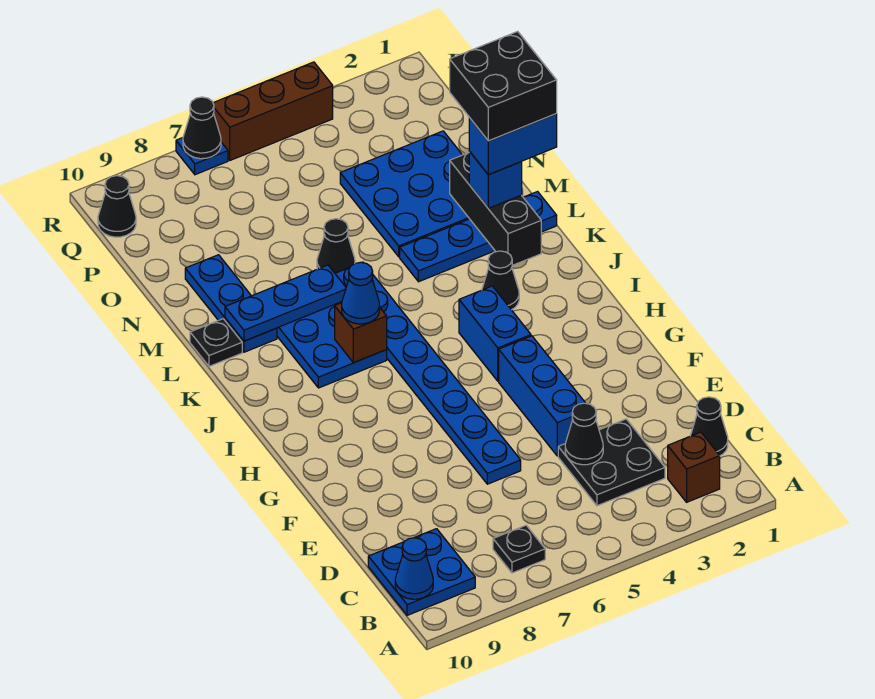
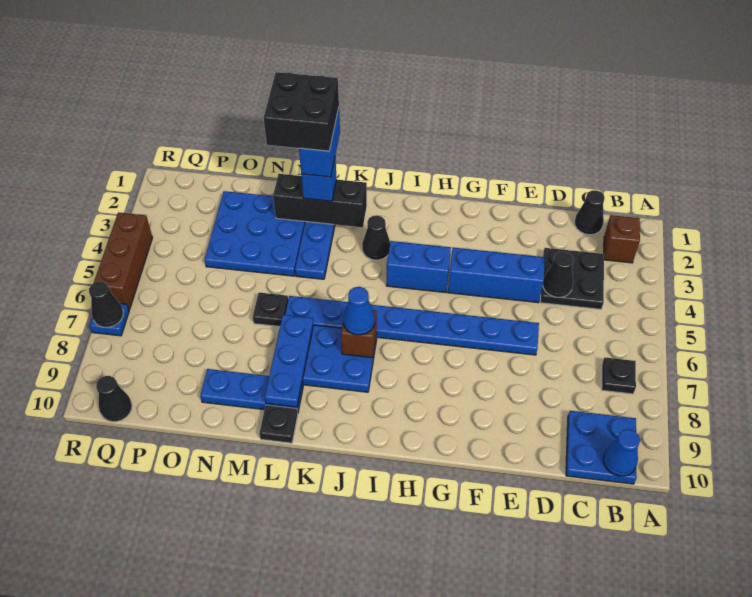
black 1x1 cone [317,219,355,273] -> black 1x1 plate [253,292,288,327]

